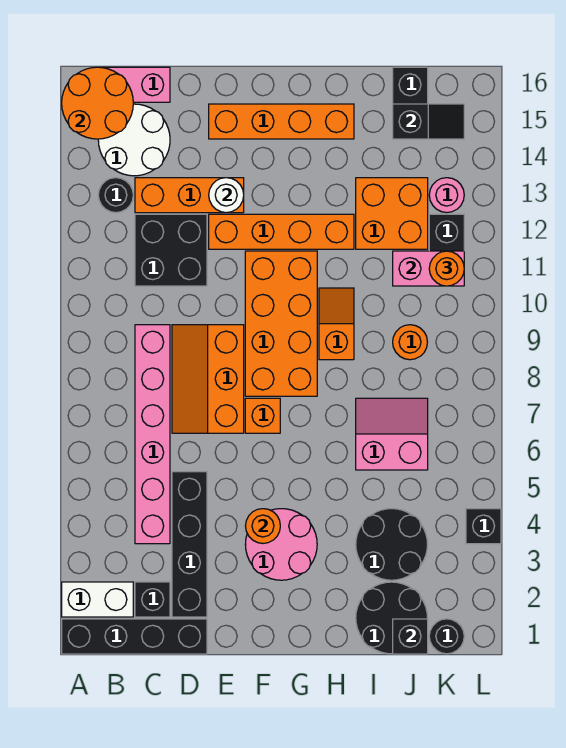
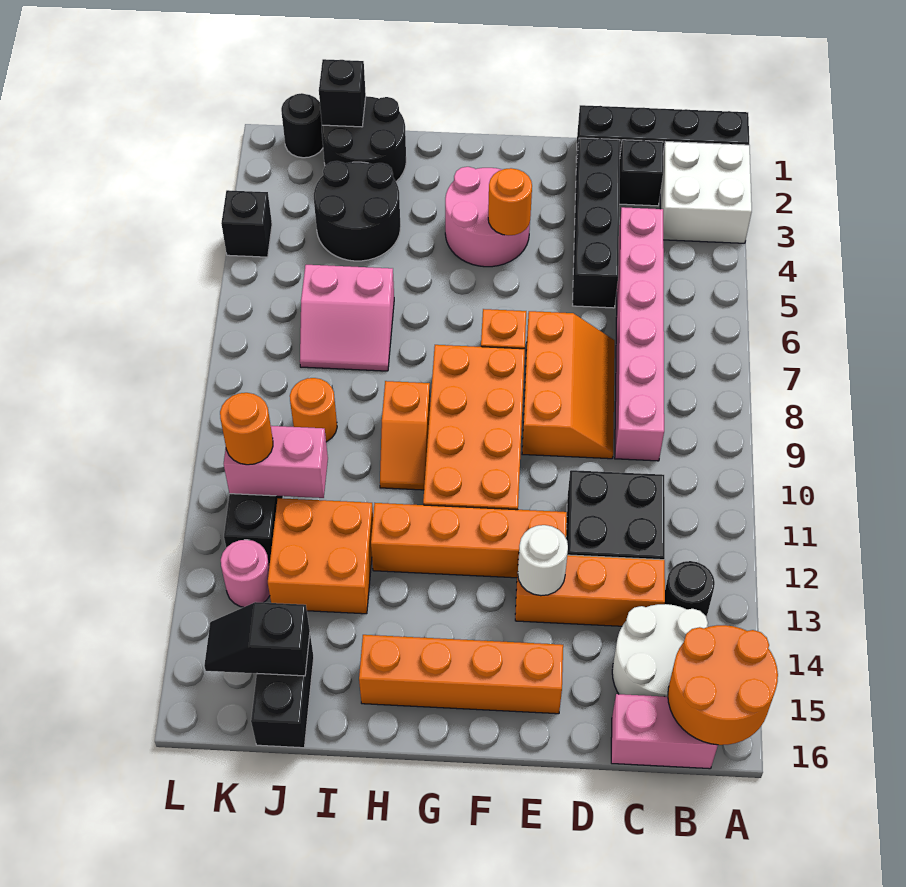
white 1x2 brick [62,582,133,617] -> white 2x2 brick [660,142,752,243]

